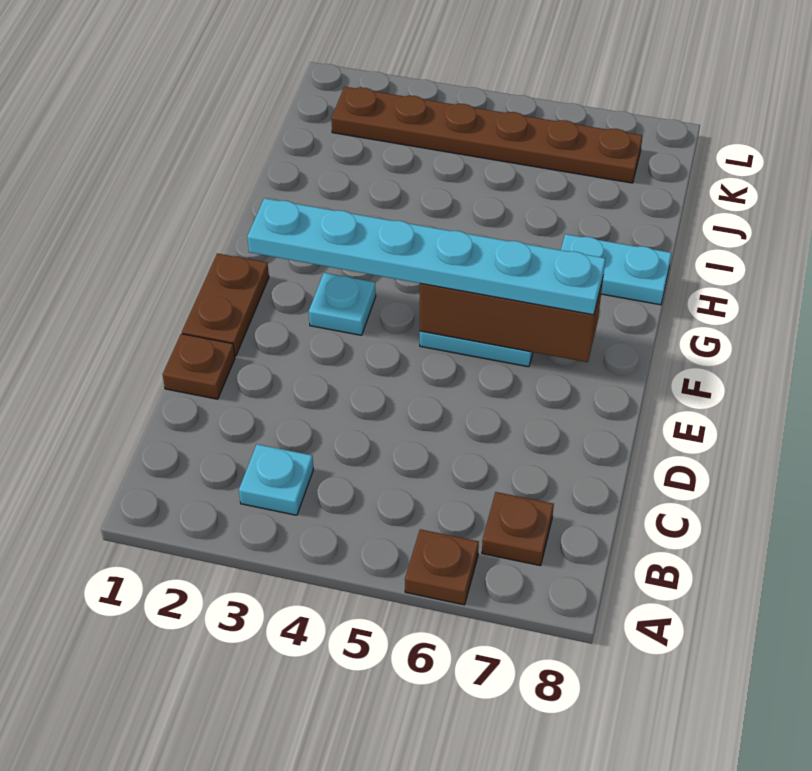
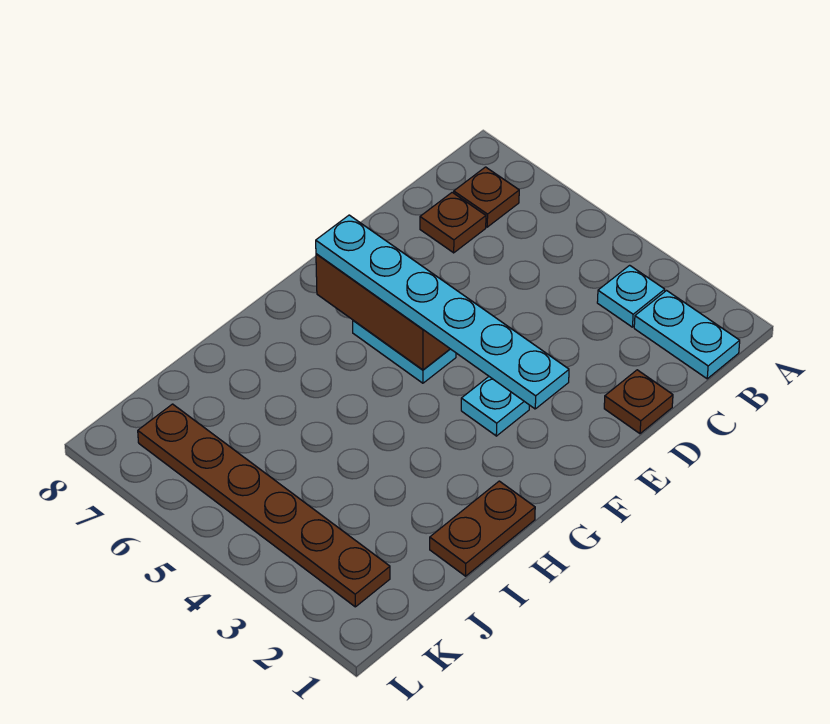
brown 1x1 plate [405,529,479,605] -> brown 1x1 plate moved to [420,192,486,253]
brown 1x2 plate [182,253,269,356] -> brown 1x2 plate moved to [430,481,535,576]
cyan 1x2 plate [561,234,671,305] -> cyan 1x2 plate moved to [634,291,740,379]

